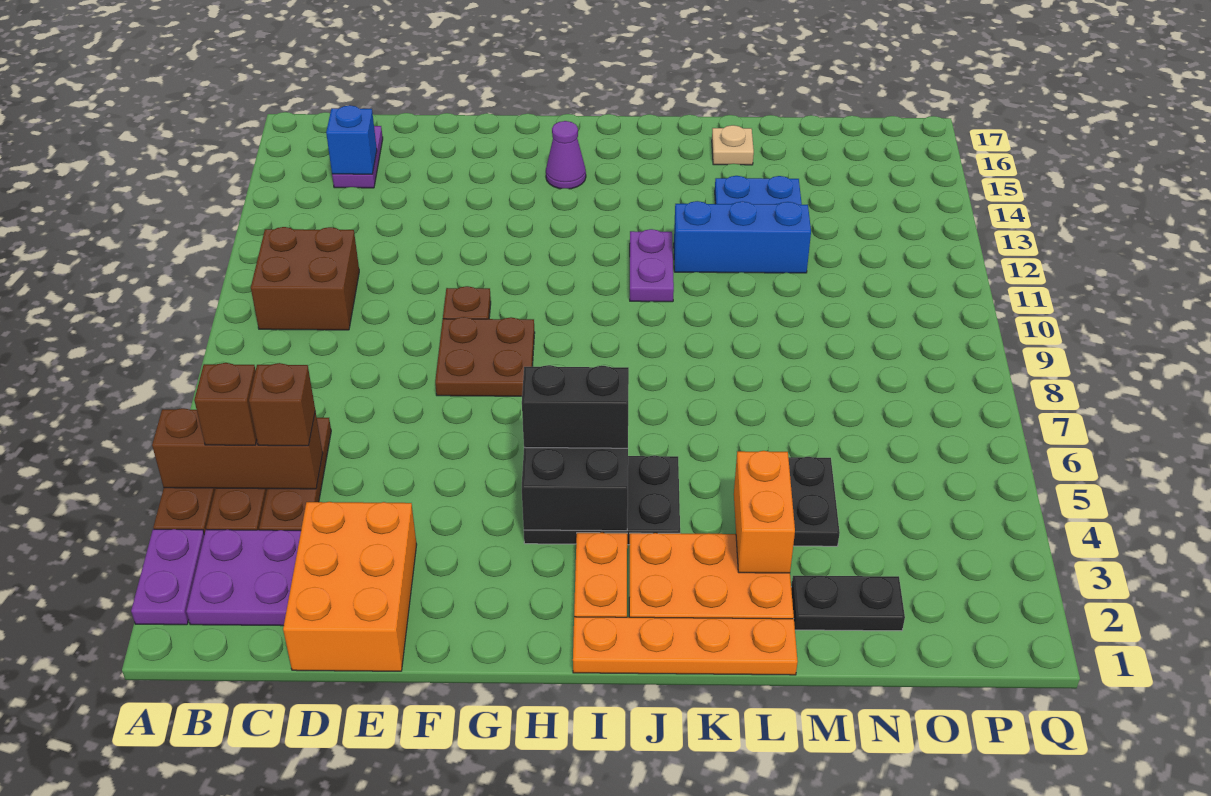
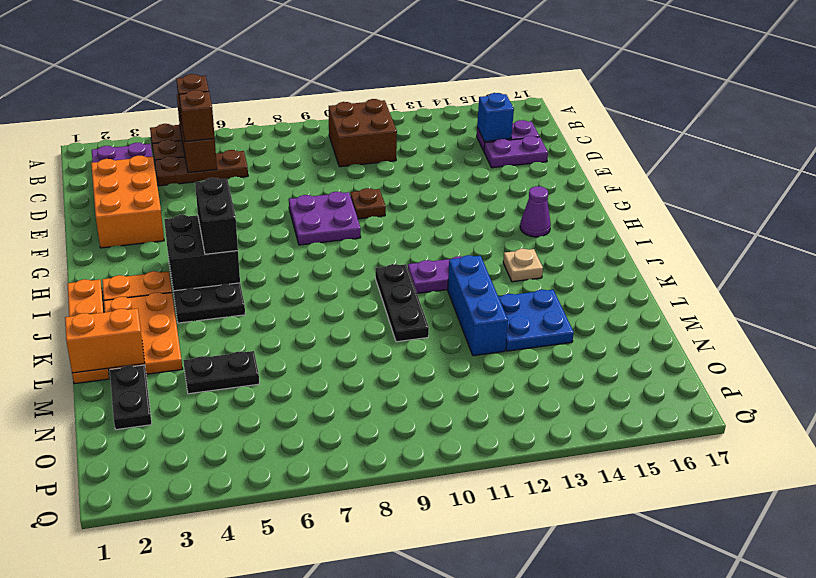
purple 1x2 plate [131,529,204,625] -> purple 1x2 plate moved to [484,136,548,168]
orange 2x3 brick [283,502,417,671] -> orange 2x3 brick turned to [91,156,164,248]
brown 2x2 plate [435,317,535,396] -> purple 2x2 plate [289,192,361,245]
none -> black 1x3 plate [375,264,429,342]
orange 1x2 brick [734,451,795,573] -> orange 1x2 brick moved to [65,308,145,373]
tan 1x1 plate [712,125,754,165] -> tan 1x1 plate moved to [503,249,543,282]

